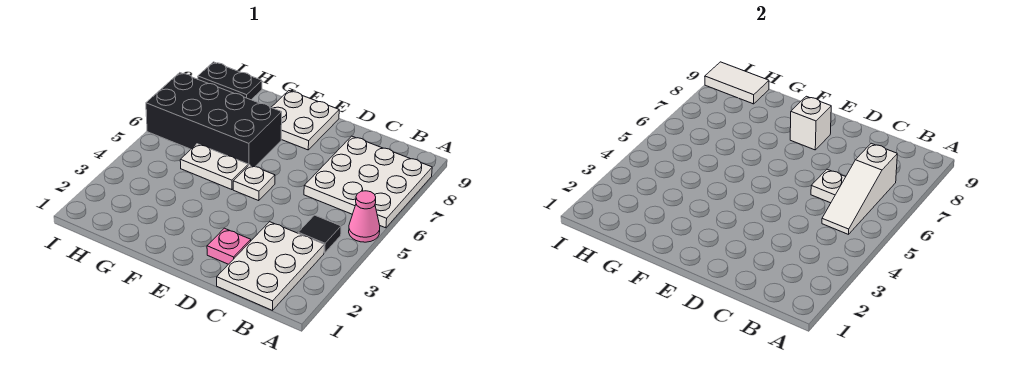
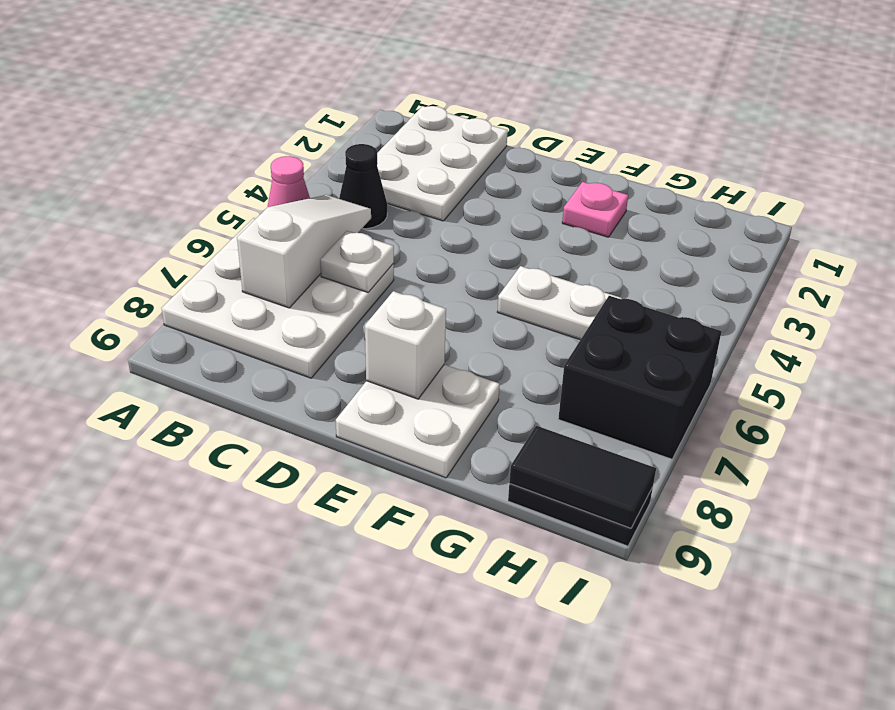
black 1x1 tile [298,215,341,253] -> black 1x1 cone [339,144,387,229]
pink 1x1 plate [207,228,251,264] -> pink 1x1 plate moved to [562,182,628,237]
white 1x1 plate [233,165,275,201] -> none
black 2x4 brick [146,73,282,167] -> black 2x2 brick [558,296,721,459]
white 1x2 tile [705,62,769,104] -> black 1x2 tile [509,426,656,528]

